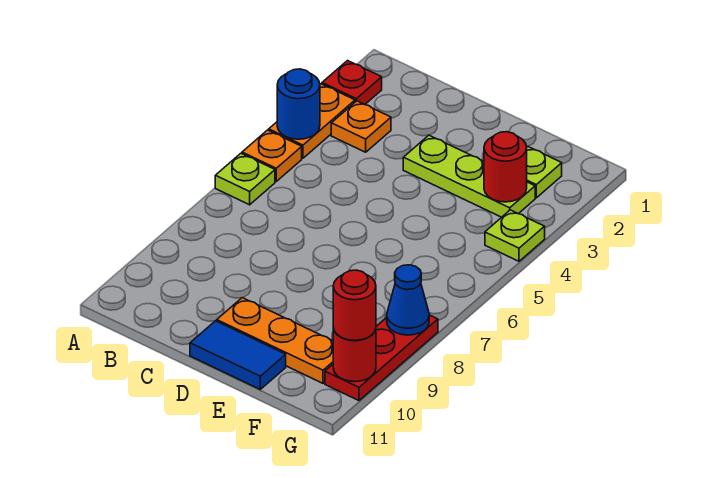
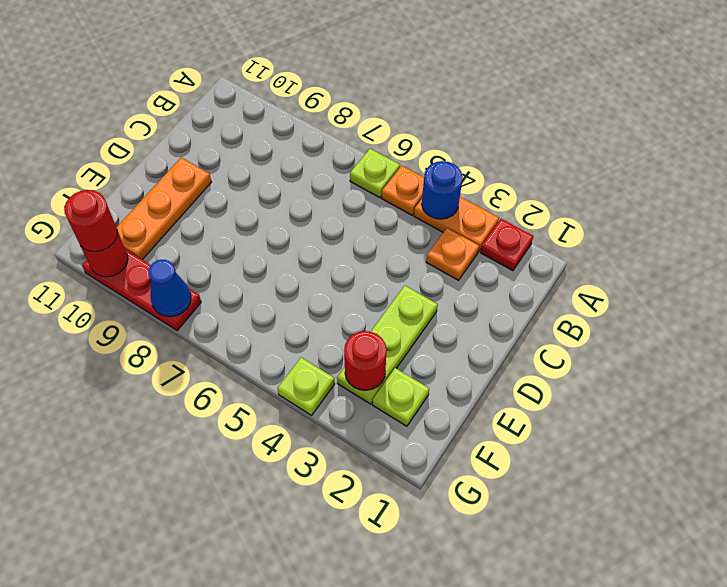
blue 1x2 tile [190,321,286,389] -> none

